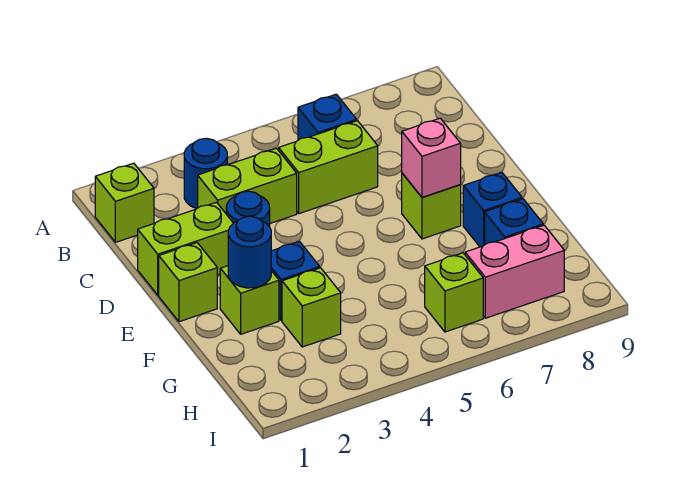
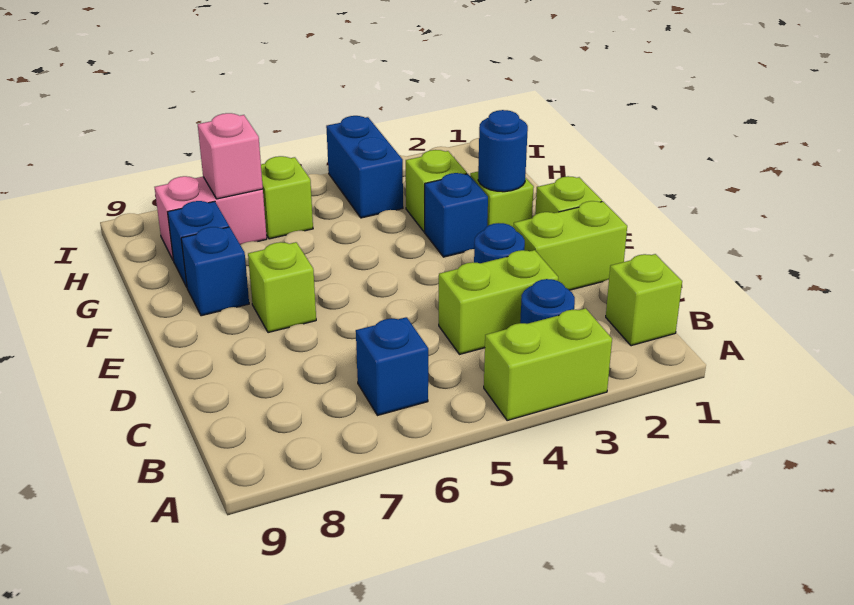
lime 1x2 brick [279,121,378,214] -> lime 1x2 brick moved to [484,308,612,421]
pink 1x1 brick [402,118,461,197] -> pink 1x1 brick moved to [198,113,263,199]
none -> blue 1x2 brick [326,116,403,218]

